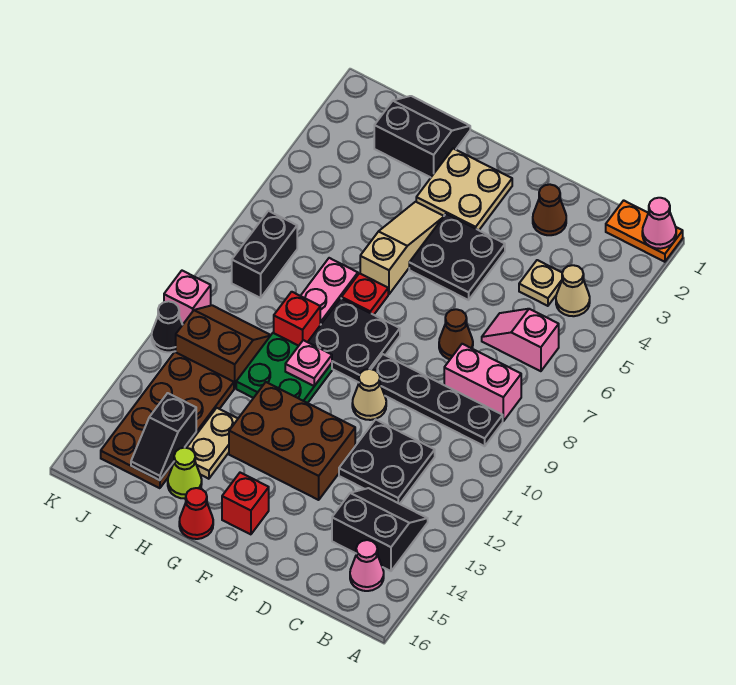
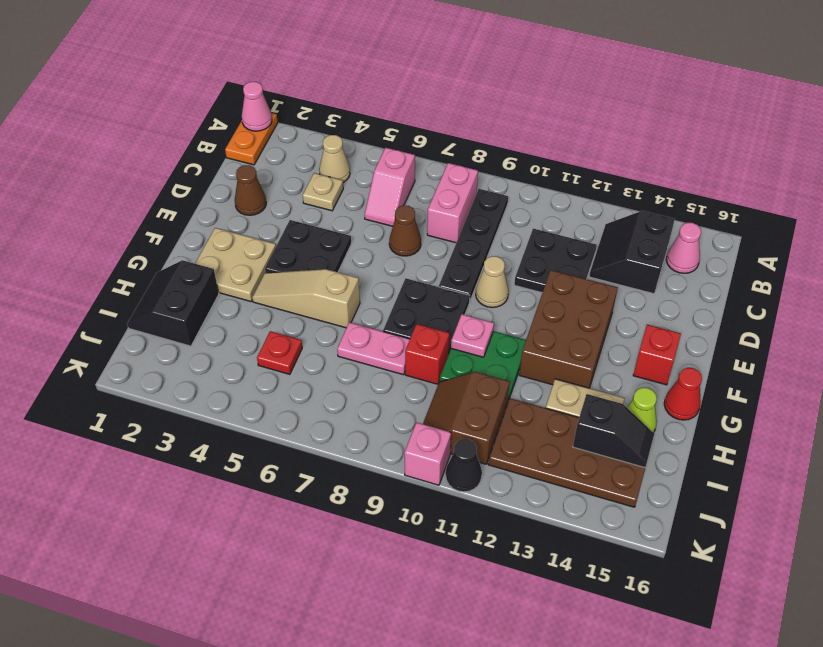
red 1x1 plate [342,273,388,315] -> red 1x1 plate moved to [257,331,302,374]
black 1x2 brick [232,211,297,298] -> none

